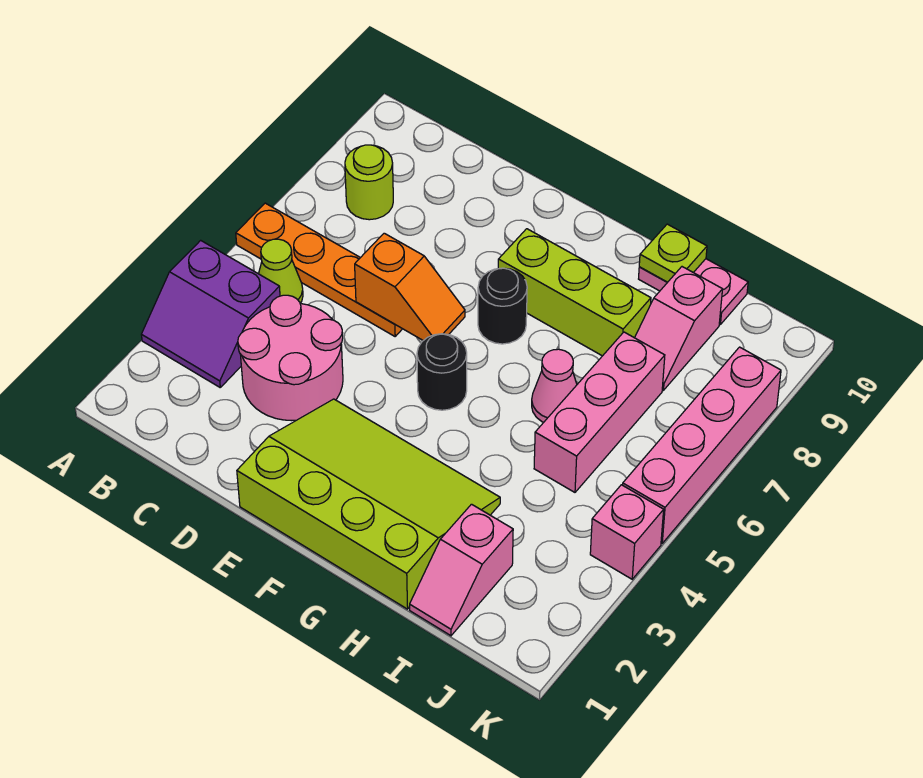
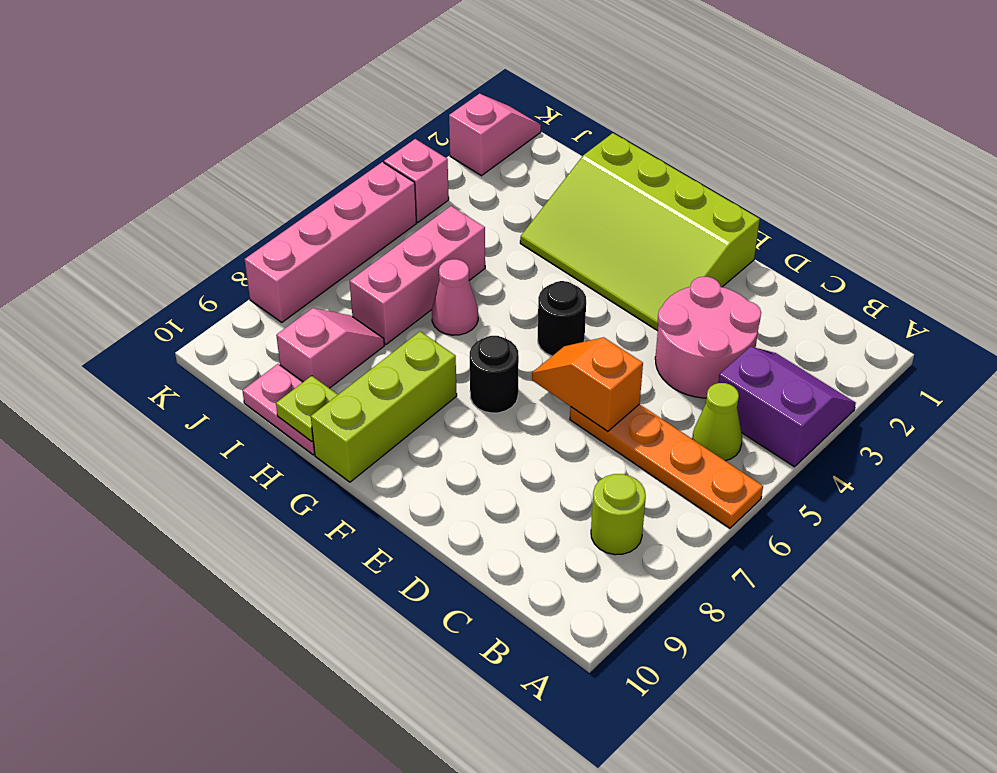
lime 1x3 brick [498,229,651,356] -> lime 1x3 brick turned to [311,332,457,482]
pink 1x2 slope [410,504,513,636] -> pink 1x2 slope moved to [449,94,541,176]

